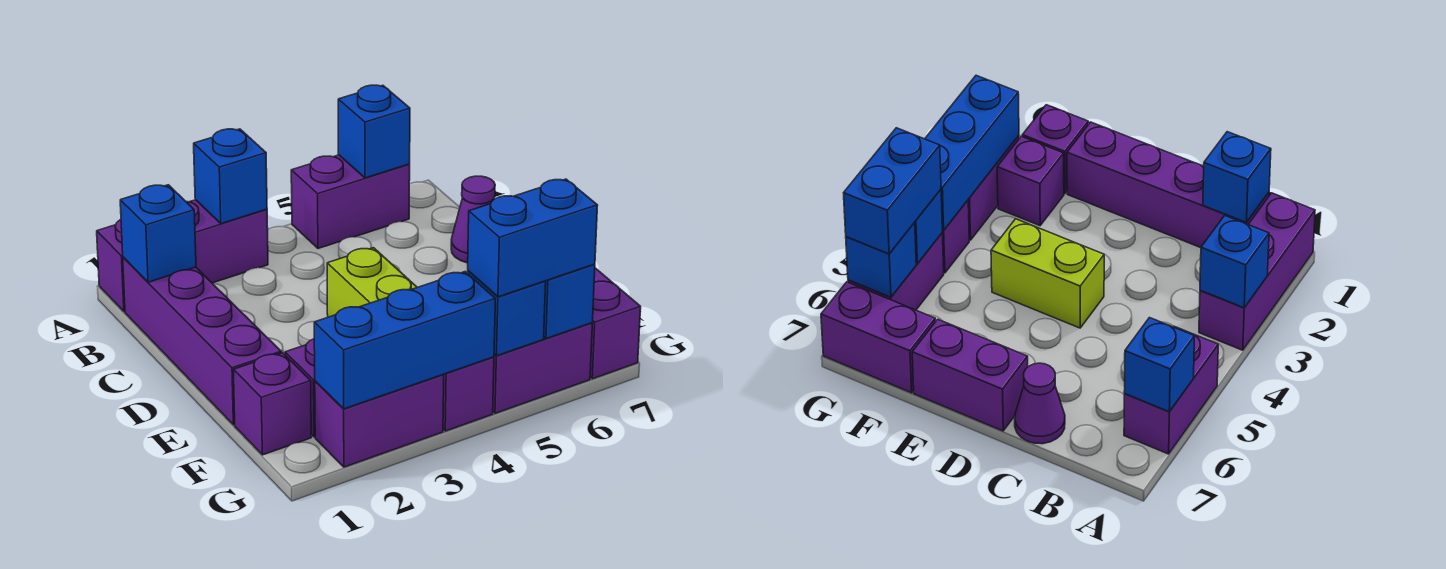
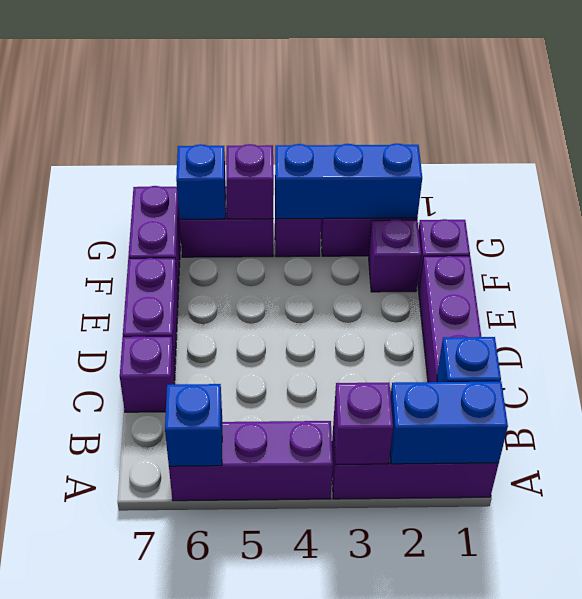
blue 1x1 brick [194,129,267,224] -> purple 1x1 brick [334,383,393,465]
purple 1x2 brick [291,155,410,249] -> purple 1x3 brick [169,421,333,501]
purple 1x1 cone [451,176,495,263] -> purple 1x1 brick [120,336,175,412]
lime 1x2 brick [327,248,417,317] -> none
blue 1x1 brick [468,271,546,356] -> purple 1x1 brick [226,144,274,219]
blue 1x2 brick [468,179,598,297] -> blue 1x2 brick moved to [390,382,508,464]

